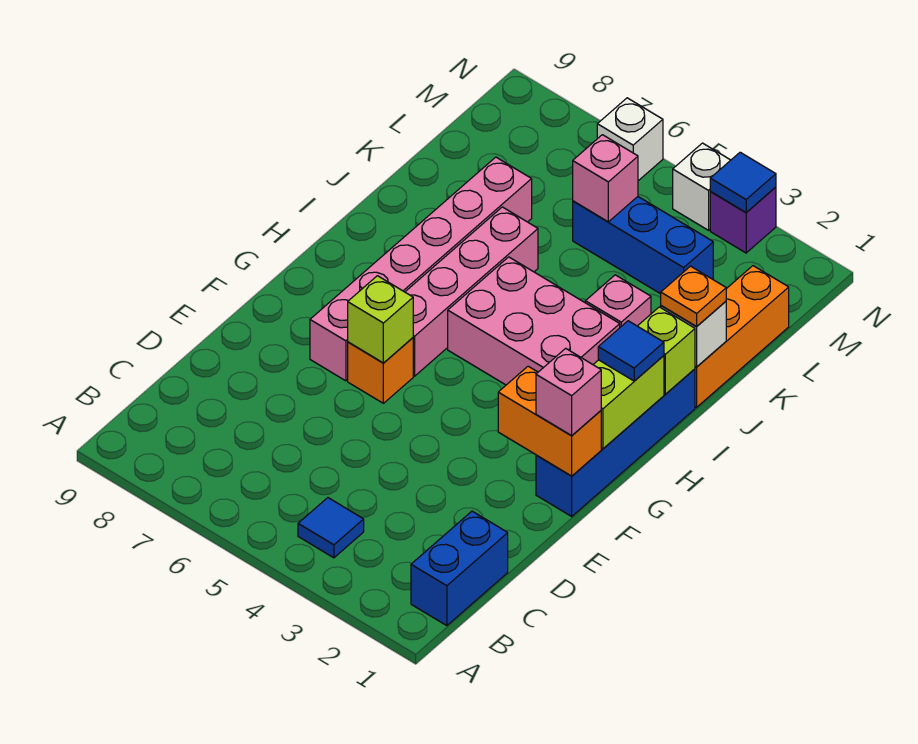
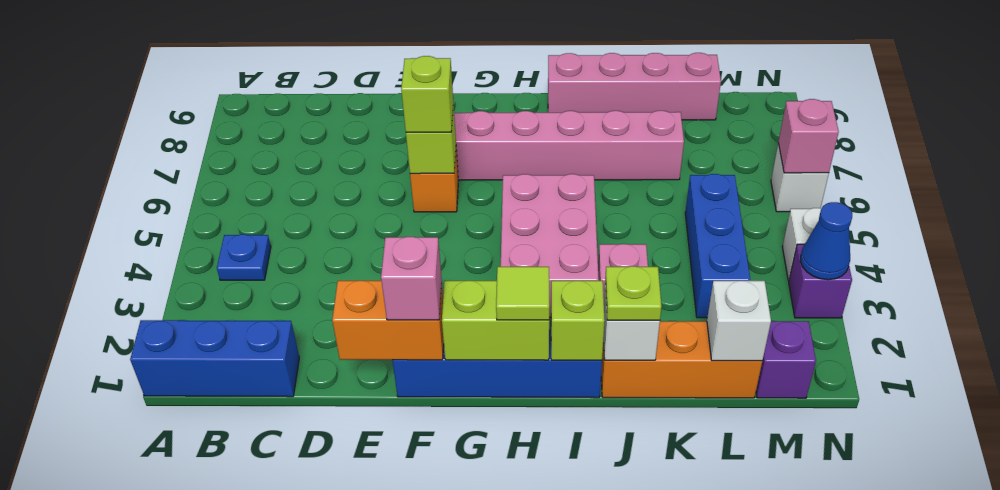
blue 1x2 brick [411,511,508,626] -> blue 1x3 brick [130,320,299,397]
blue 1x1 tile [298,498,364,558] -> blue 1x1 plate [217,234,271,280]
orange 1x2 brick [498,366,601,476] -> orange 1x2 brick turned to [332,281,444,360]
none -> lime 1x1 brick [401,56,453,132]
pink 1x4 brick [405,207,538,376] -> pink 1x4 brick moved to [548,53,721,120]
blue 1x1 tile [598,321,664,381] -> lime 1x1 tile [496,267,549,320]
orange 1x1 plate [661,266,726,326] -> lime 1x1 plate [605,266,661,320]
none -> white 1x1 brick [707,281,771,361]
pink 1x1 brick [573,135,638,222] -> pink 1x1 brick moved to [778,99,839,173]
none -> purple 1x1 brick [756,321,816,398]
blue 1x1 tile [710,152,776,212] -> blue 1x1 cone [800,202,852,280]

